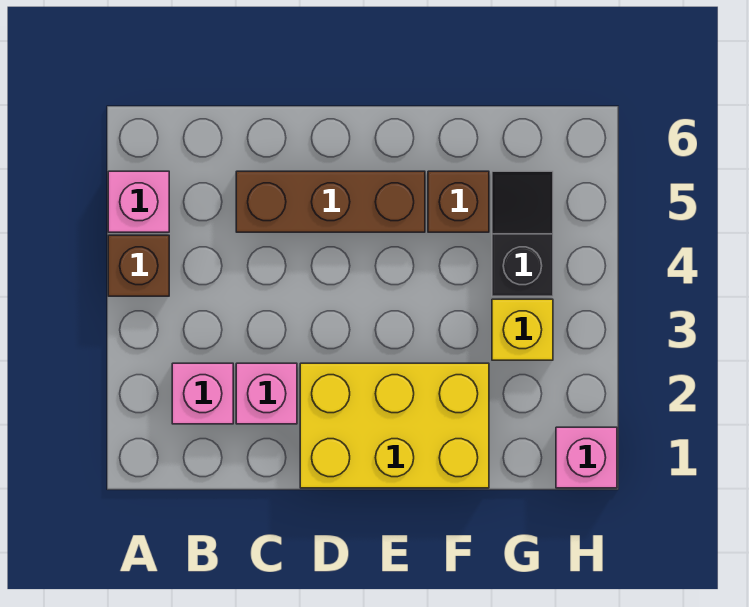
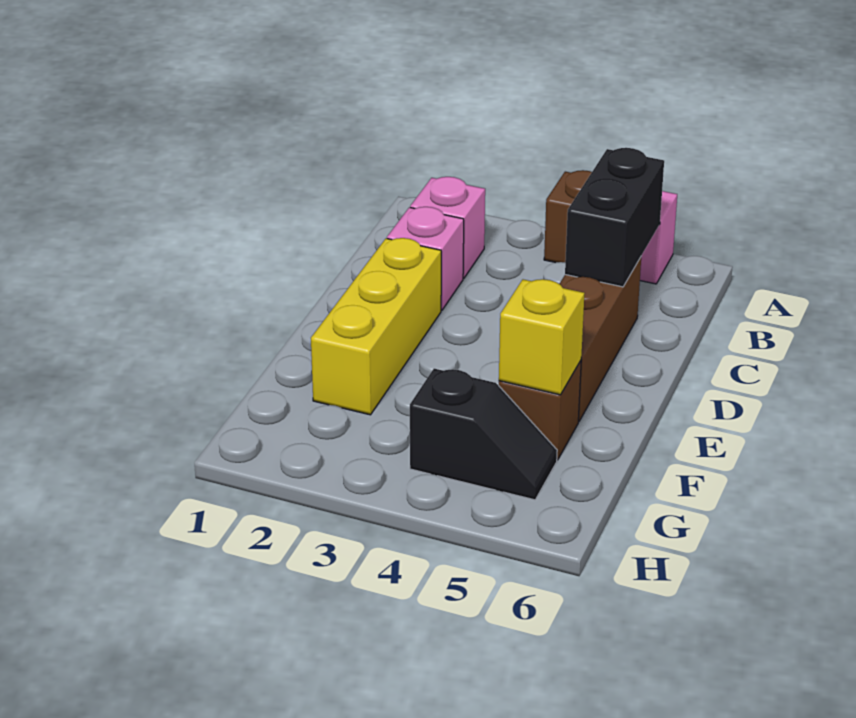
none -> black 1x2 brick [565,148,664,287]
yellow 2x3 brick [300,363,489,488] -> yellow 1x3 brick [311,238,441,415]
yellow 1x1 brick [492,299,553,360] -> yellow 1x1 brick moved to [499,279,585,395]
pink 1x1 brick [556,427,617,488] -> none

